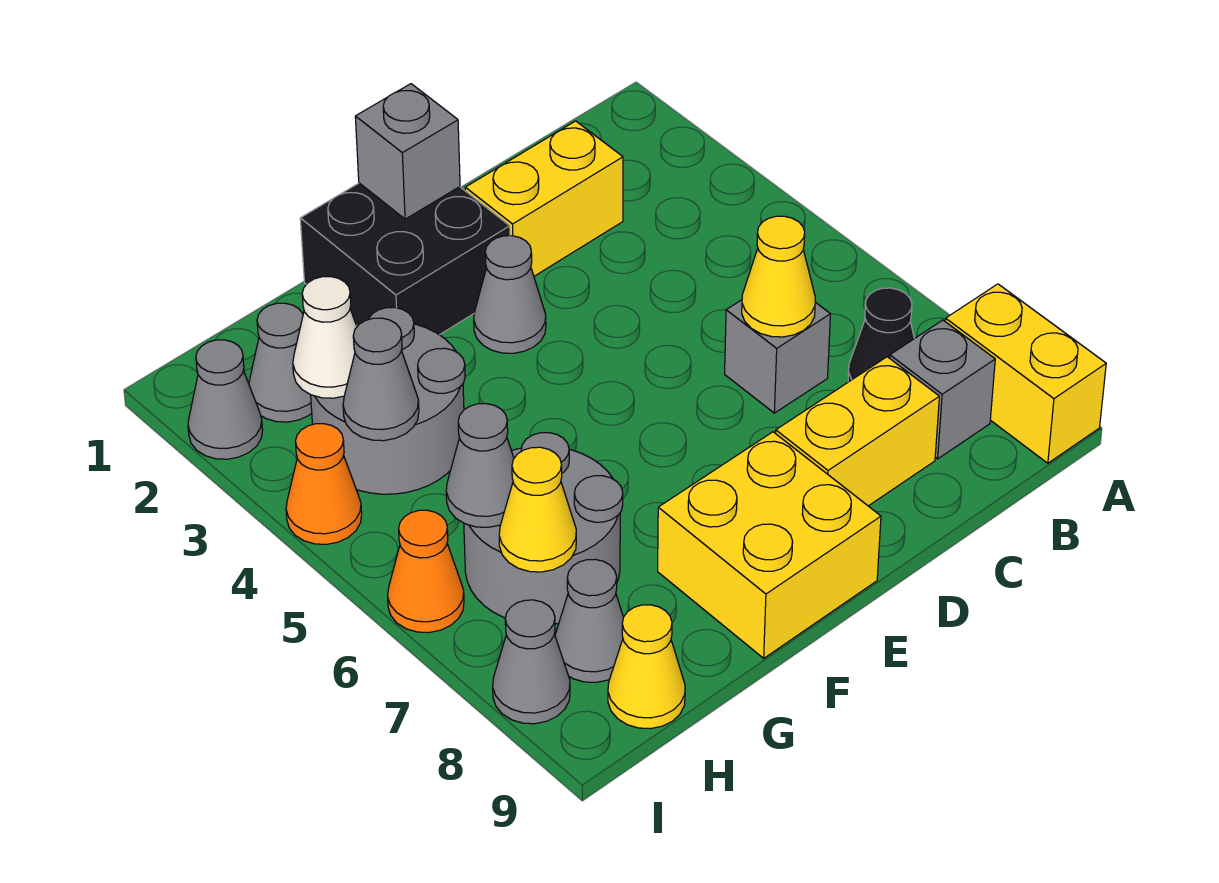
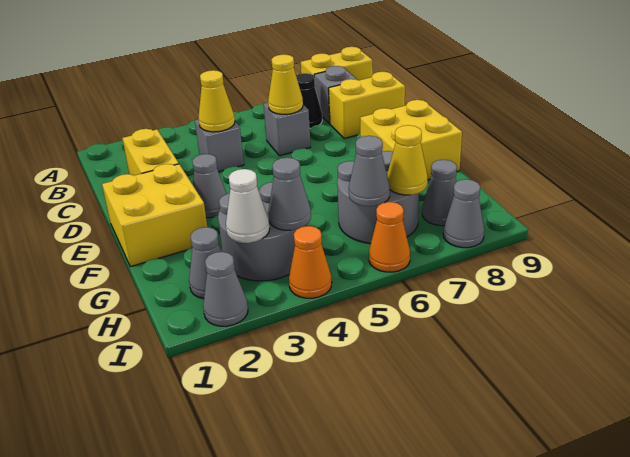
yellow 1x2 brick [776,357,939,506] -> yellow 1x2 brick turned to [329,72,405,139]
black 2x2 brick [300,183,510,335] -> yellow 2x2 brick [102,164,207,267]
grey 1x1 brick [355,84,460,219] -> grey 1x1 brick moved to [195,119,244,172]
yellow 1x1 cone [608,605,685,729] -> yellow 1x1 cone moved to [198,70,235,132]

